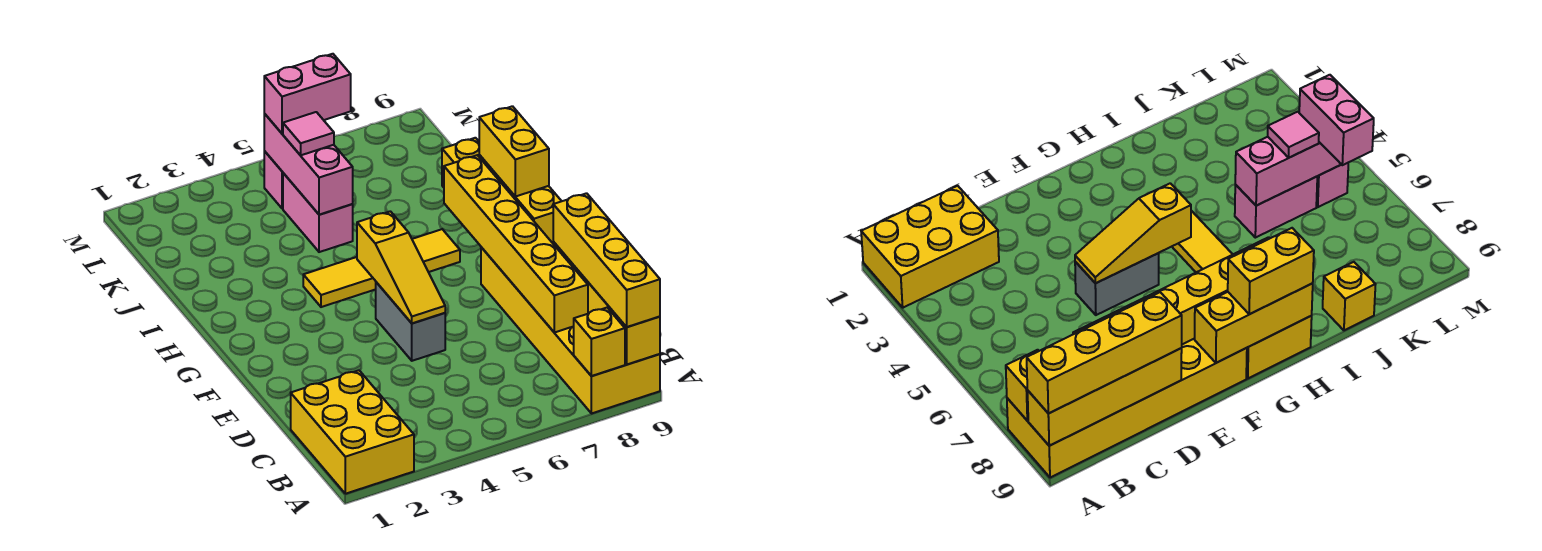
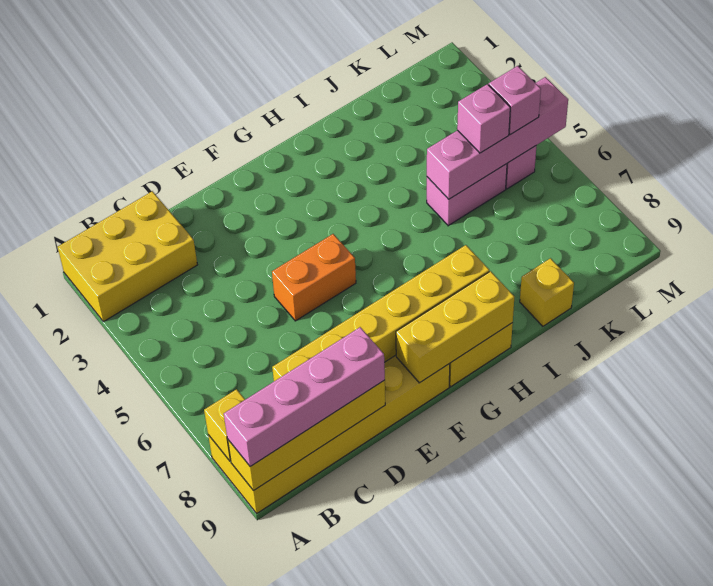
yellow 1x4 brick [553,193,660,327] -> pink 1x4 brick [224,327,385,467]
grey 1x2 brick [375,282,445,361] -> orange 1x2 brick [272,234,356,321]
yellow 1x3 slope [357,211,445,323] -> none
yellow 1x2 brick [479,106,549,197] -> none
yellow 1x4 tile [303,229,460,307] -> none
pink 1x3 brick [264,114,353,215] -> pink 1x4 brick [427,77,568,199]
pink 1x1 tile [283,112,334,155] -> pink 1x1 brick [457,84,510,153]
pink 1x2 brick [264,54,351,134] -> pink 1x1 brick [489,66,541,135]

